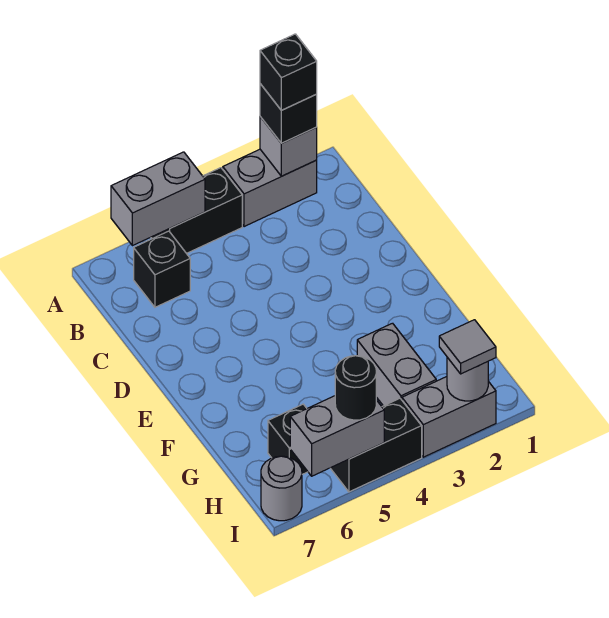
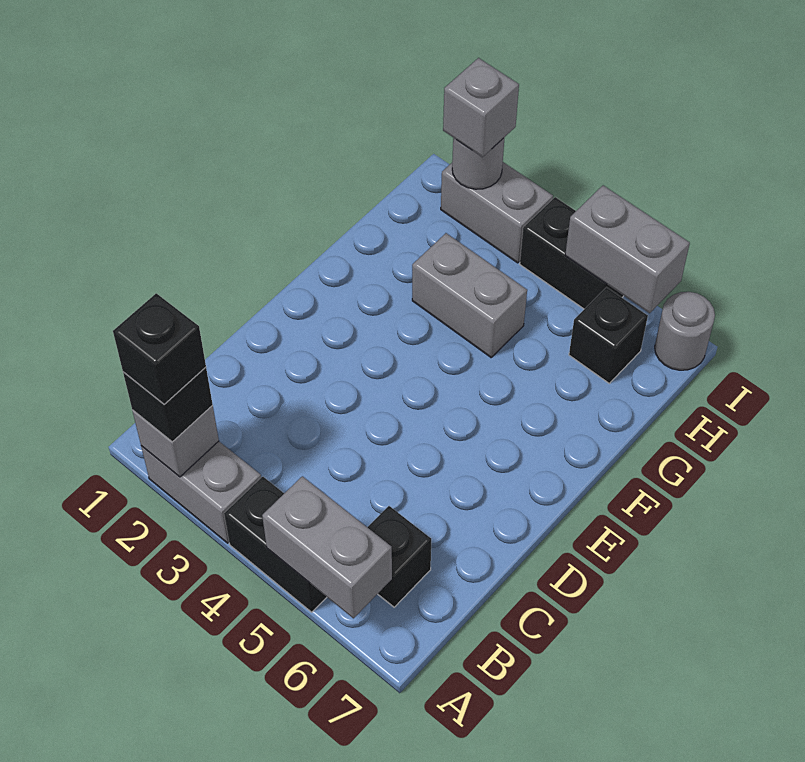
grey 1x2 brick [357,323,436,406] -> grey 1x2 brick turned to [412,233,527,357]
grey 1x1 tile [439,320,496,374] -> grey 1x1 brick [443,58,519,157]
black 1x1 round brick [335,356,376,420] -> none

